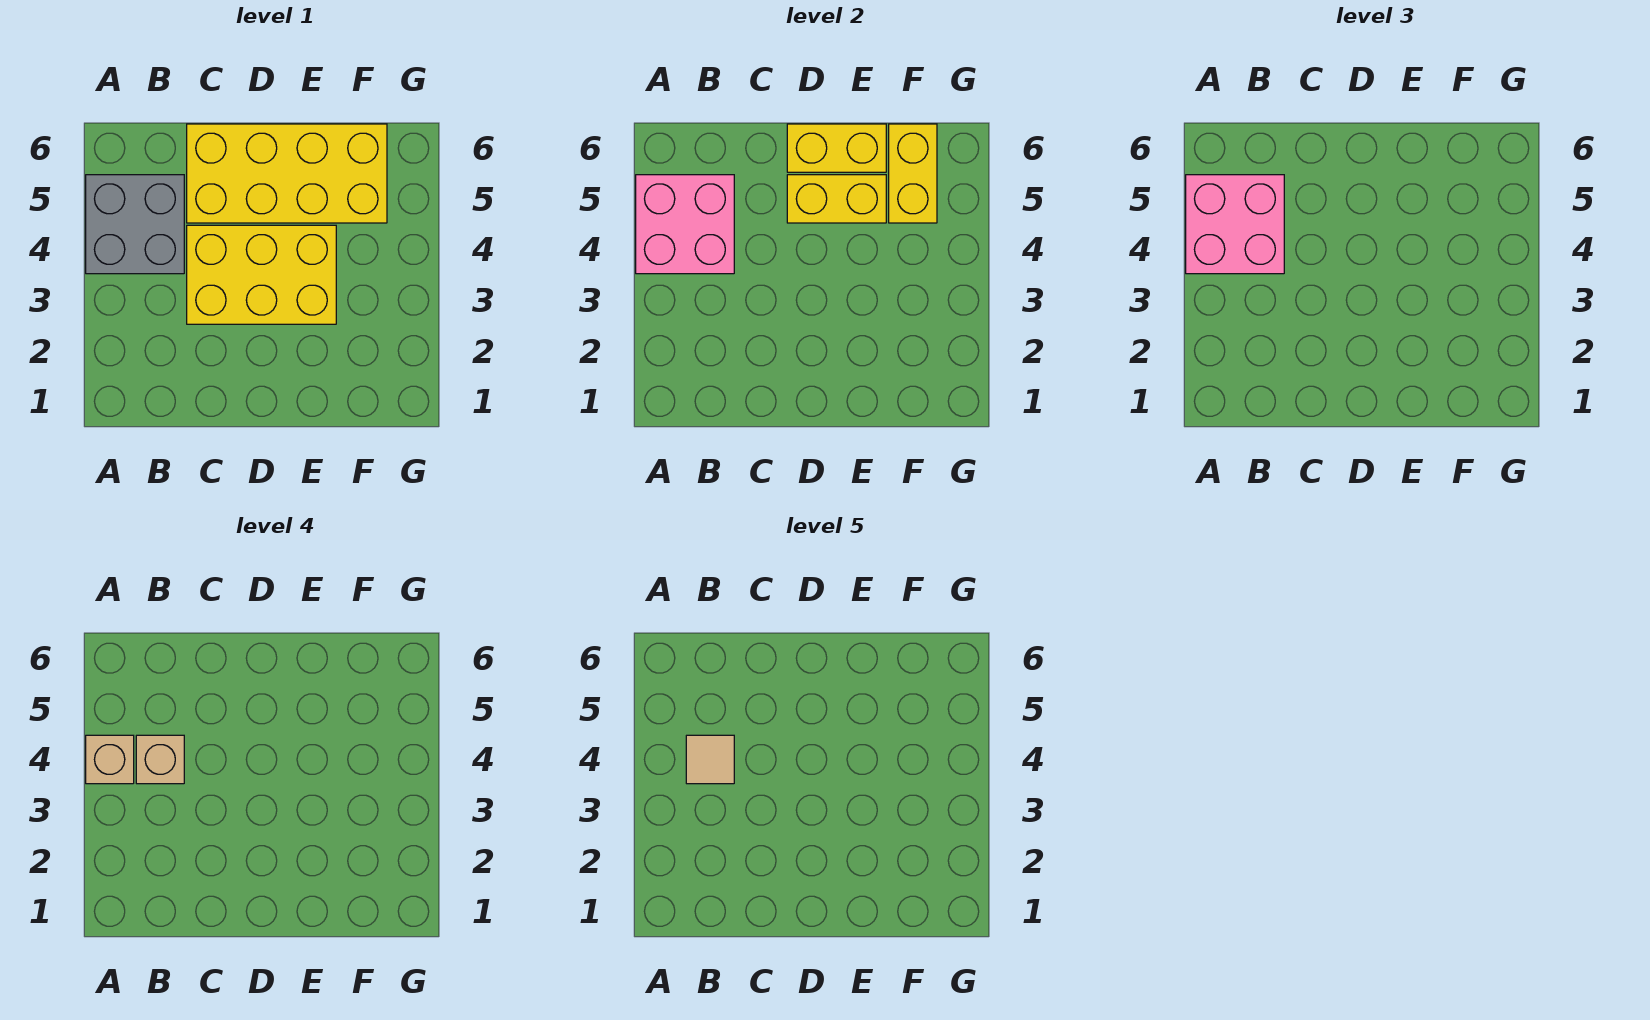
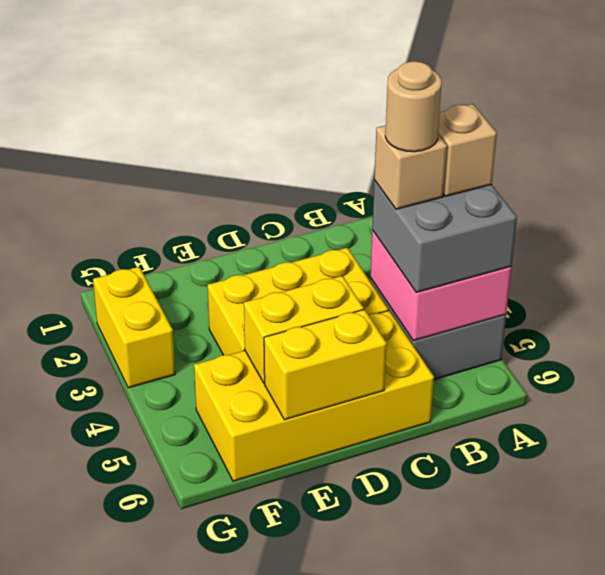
pink 2x2 brick [1186,175,1284,274] -> grey 2x2 brick [372,180,517,293]
tan 1x1 tile [686,735,734,784] -> tan 1x1 round brick [385,61,442,152]
yellow 1x2 brick [889,124,937,223] -> yellow 1x2 brick moved to [93,267,175,388]

